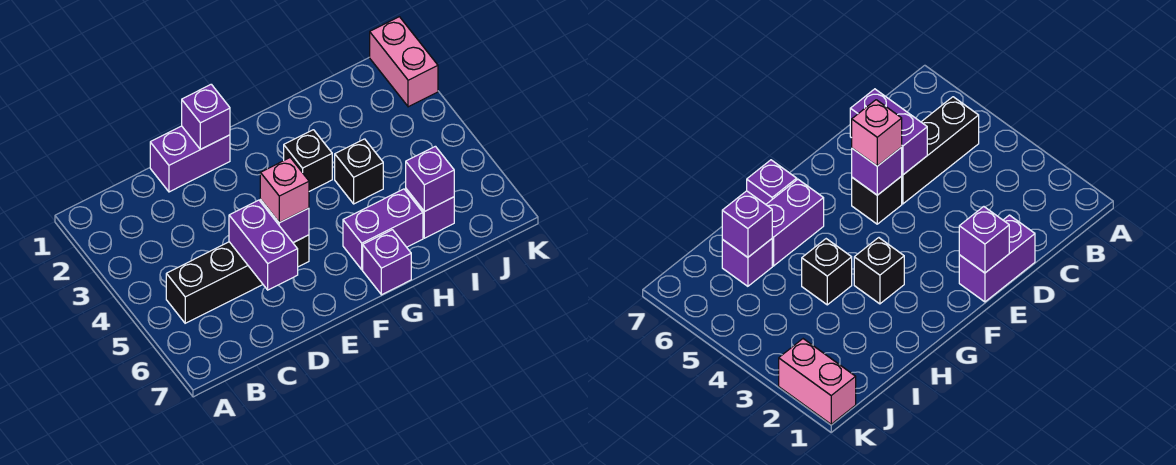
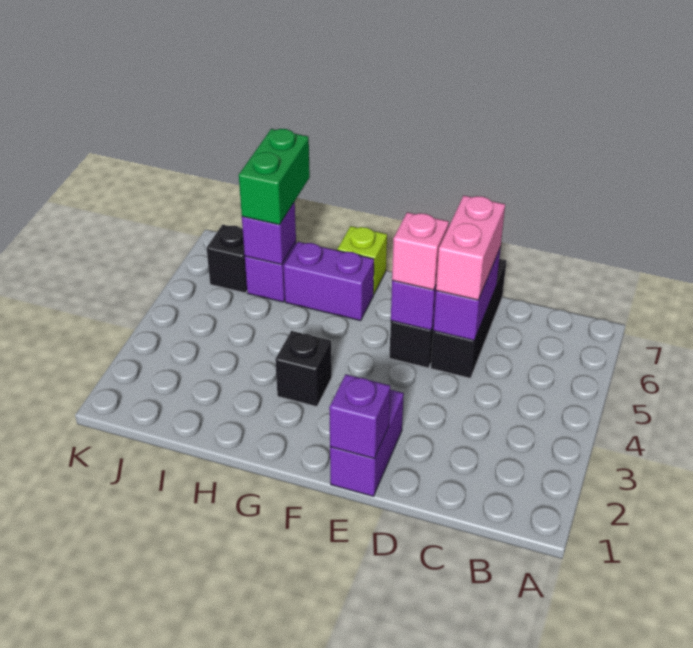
black 1x3 brick [166,242,263,323] -> black 1x3 brick turned to [431,259,506,378]
purple 1x2 brick [150,126,230,192] -> purple 1x2 brick turned to [330,390,404,496]
purple 1x1 brick [363,230,411,295] -> lime 1x1 brick [337,226,387,295]
black 1x1 brick [335,139,383,204] -> black 1x1 brick moved to [207,225,247,293]
none -> green 1x2 brick [239,129,310,225]
pink 1x2 brick [370,17,438,107] -> pink 1x2 brick moved to [436,196,505,300]

